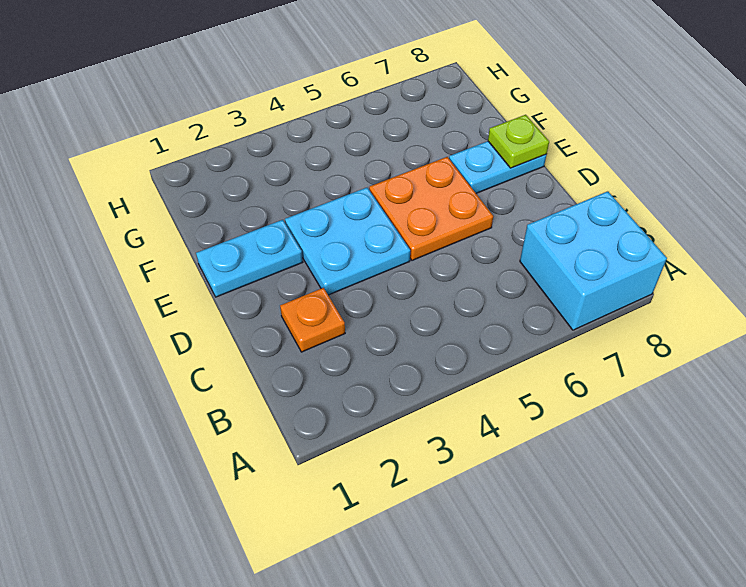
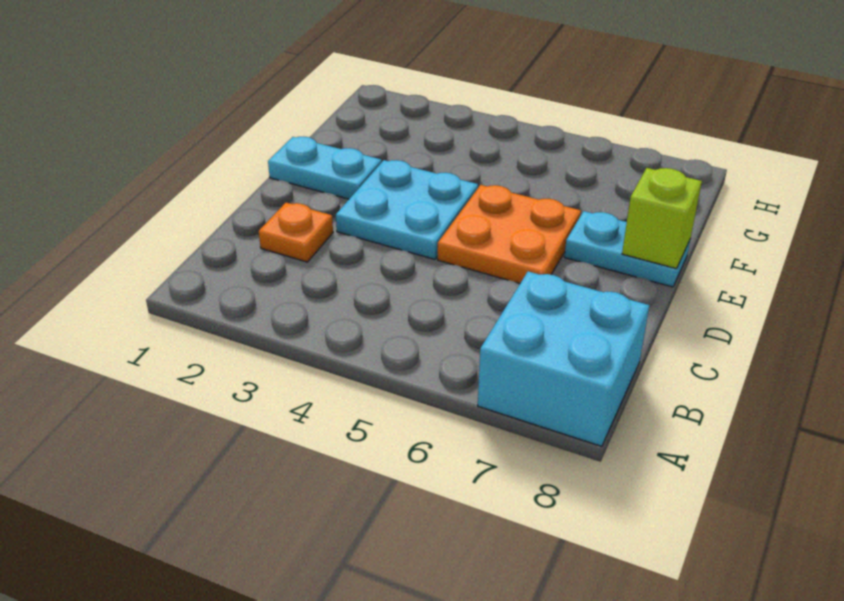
lime 1x1 plate [488,115,549,168] -> lime 1x1 brick [622,168,702,269]

